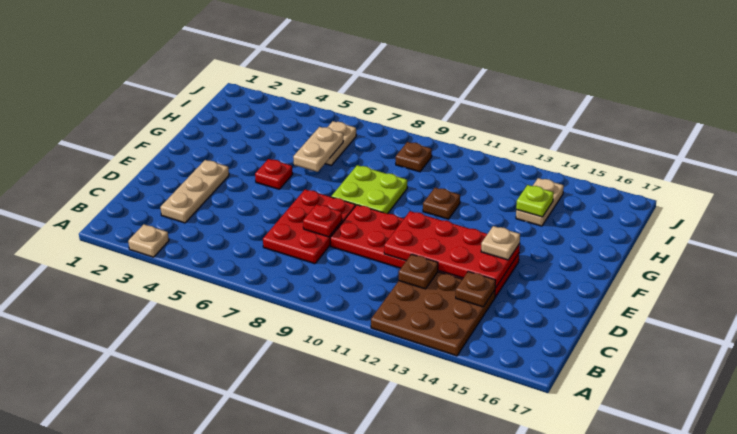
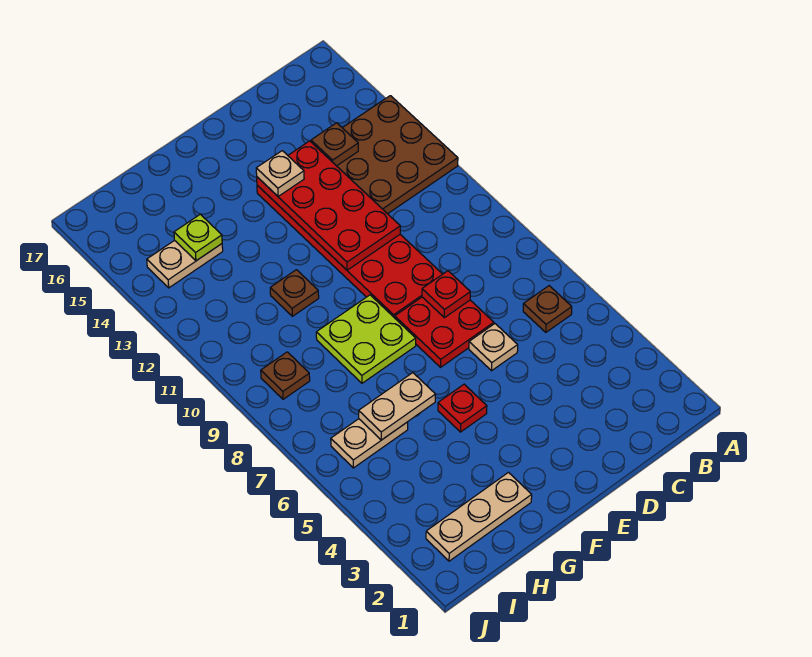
tan 1x1 plate [128,224,169,257] -> tan 1x1 plate moved to [469,324,518,371]
tan 1x3 plate [160,160,229,223] -> tan 1x3 plate moved to [426,473,532,561]
red 2x3 plate [263,189,356,264] -> red 2x2 plate [395,297,494,367]
brown 1x1 plate [399,254,438,289] -> brown 1x1 plate moved to [523,286,572,332]

